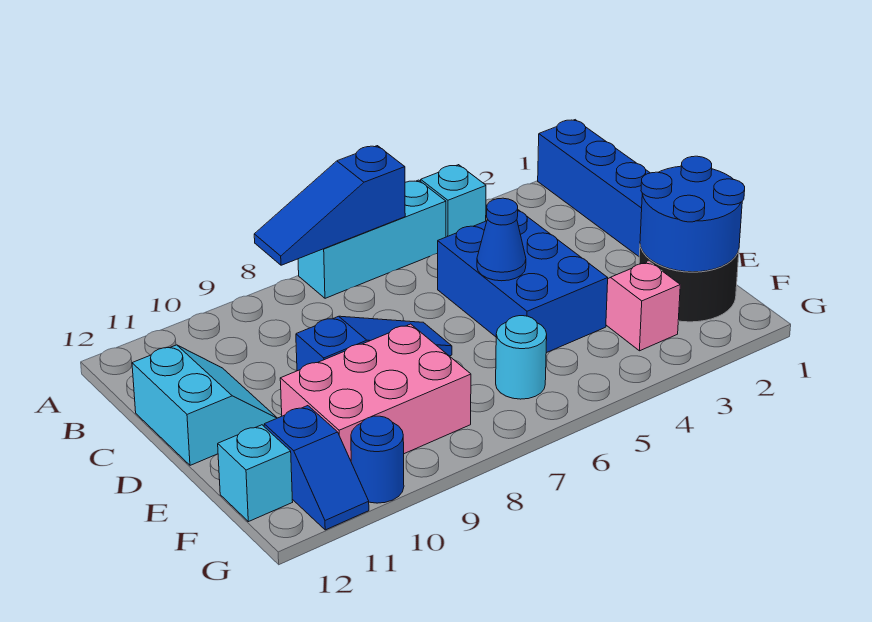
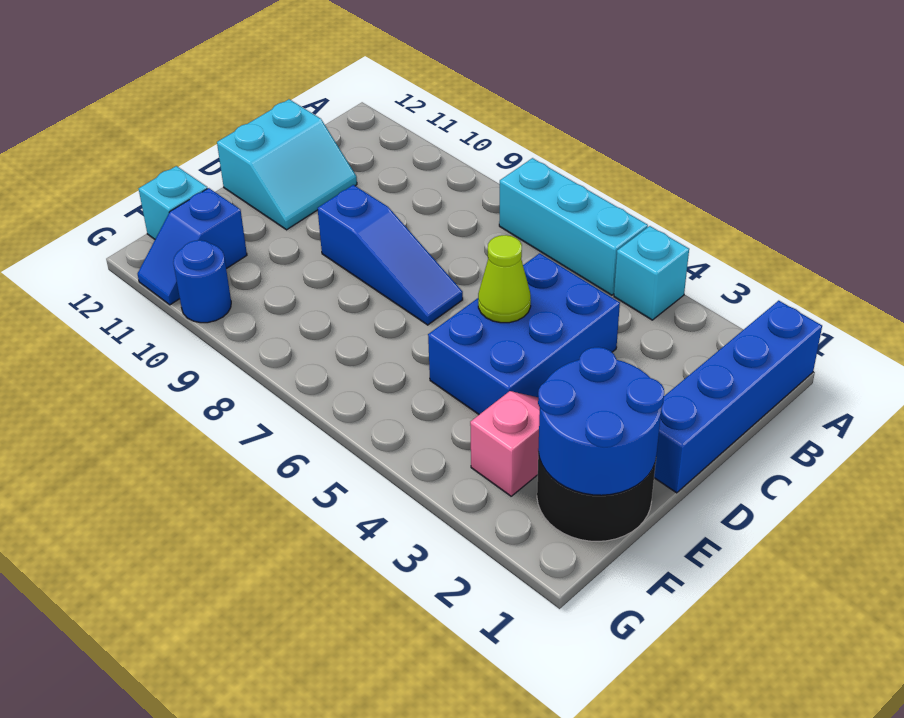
blue 1x3 slope [254,146,405,265] -> none
blue 1x1 cone [477,198,526,281] -> lime 1x1 cone [478,235,531,323]
pink 2x3 brick [280,324,471,461] -> none
cyan 1x1 round brick [496,316,547,399] -> none

